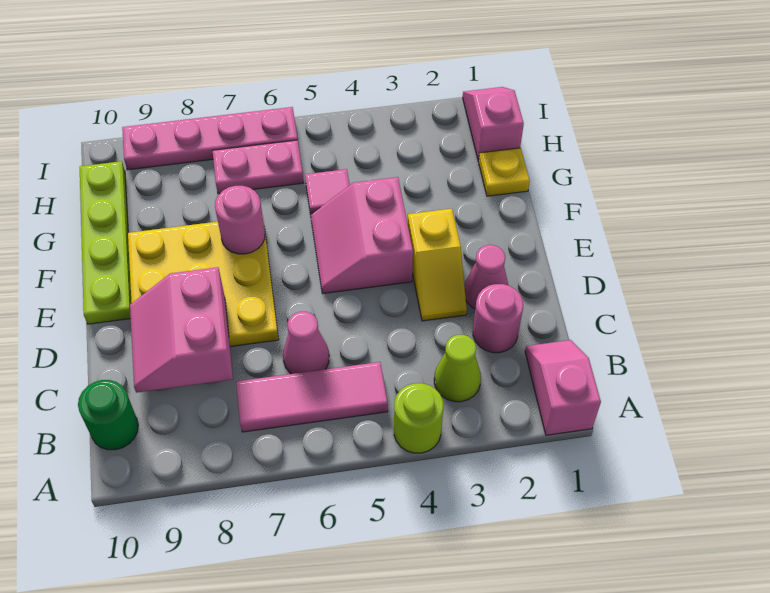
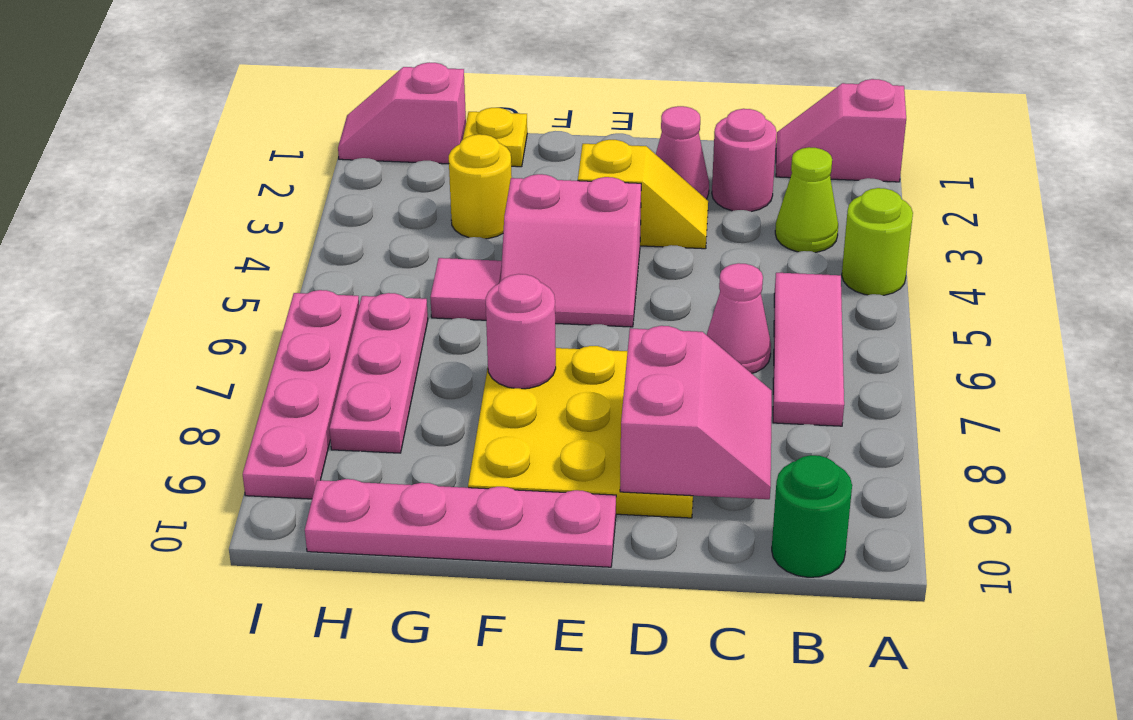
pink 2x2 slope [130,267,233,393] -> pink 2x2 slope turned to [620,326,772,499]
lime 1x4 plate [80,161,132,324] -> pink 1x4 plate [305,479,616,567]
none -> yellow 1x1 round brick [449,134,512,239]
pink 1x2 plate [213,140,304,194] -> pink 1x3 plate [329,293,428,453]

